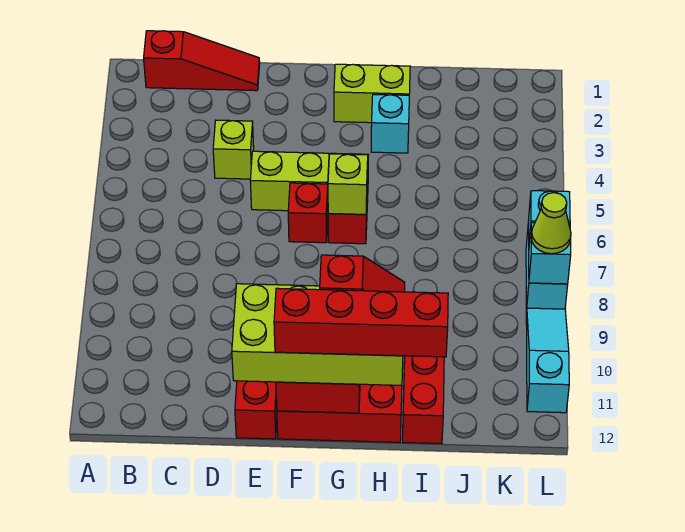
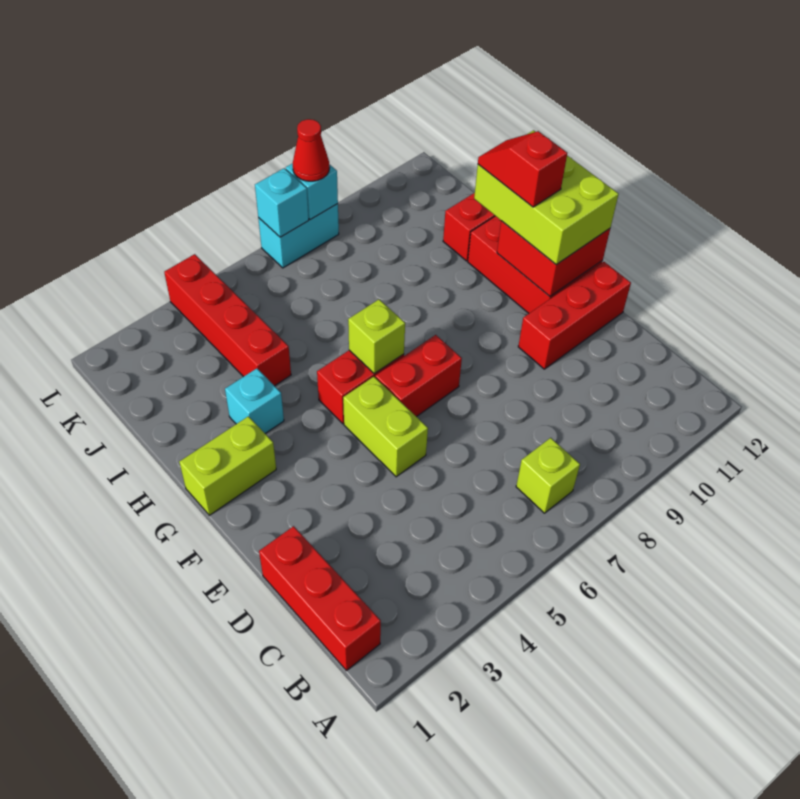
red 1x3 slope [144,31,260,91] -> red 1x3 brick [259,526,381,671]
lime 1x1 brick [213,120,254,179] -> lime 1x1 brick moved to [516,438,580,513]
lime 2x4 brick [232,284,403,385] -> lime 2x3 brick [474,130,619,265]
red 1x1 brick [288,183,328,243] -> red 1x2 brick [375,335,462,417]
red 1x4 brick [274,288,448,357] -> red 1x4 brick moved to [164,254,291,386]
lime 1x2 brick [334,64,410,123] -> lime 1x2 brick turned to [179,416,276,515]
lime 1x1 cone [531,193,571,254] -> red 1x1 cone [293,119,330,181]
cyan 1x3 slope [526,308,569,413] -> none

